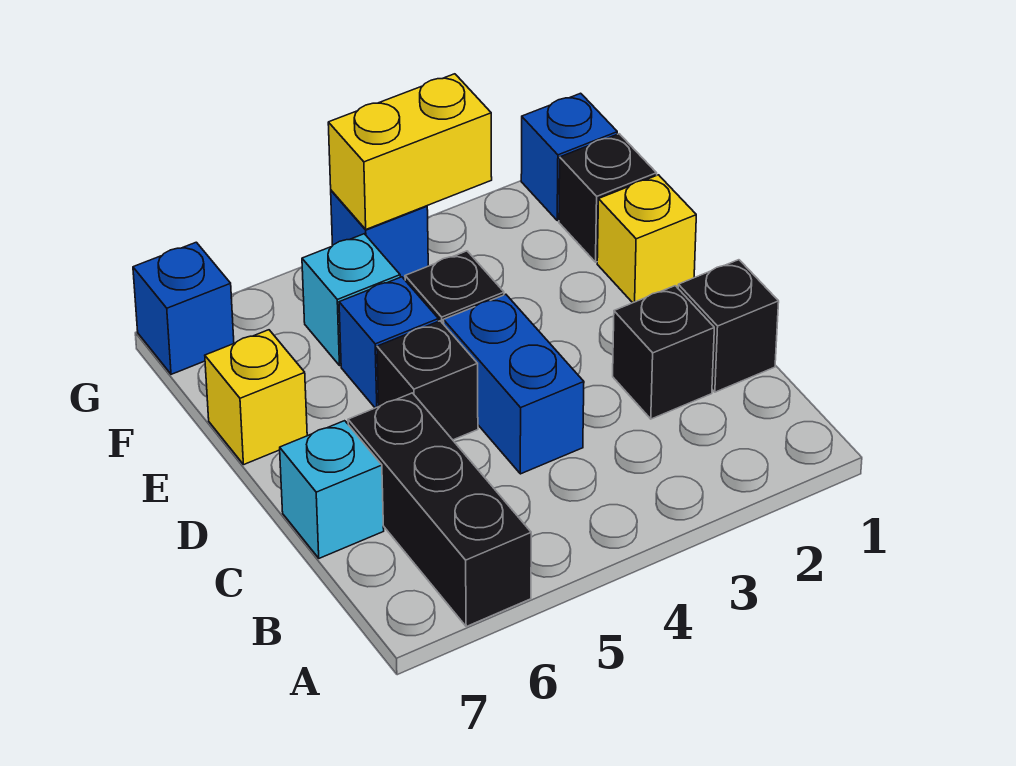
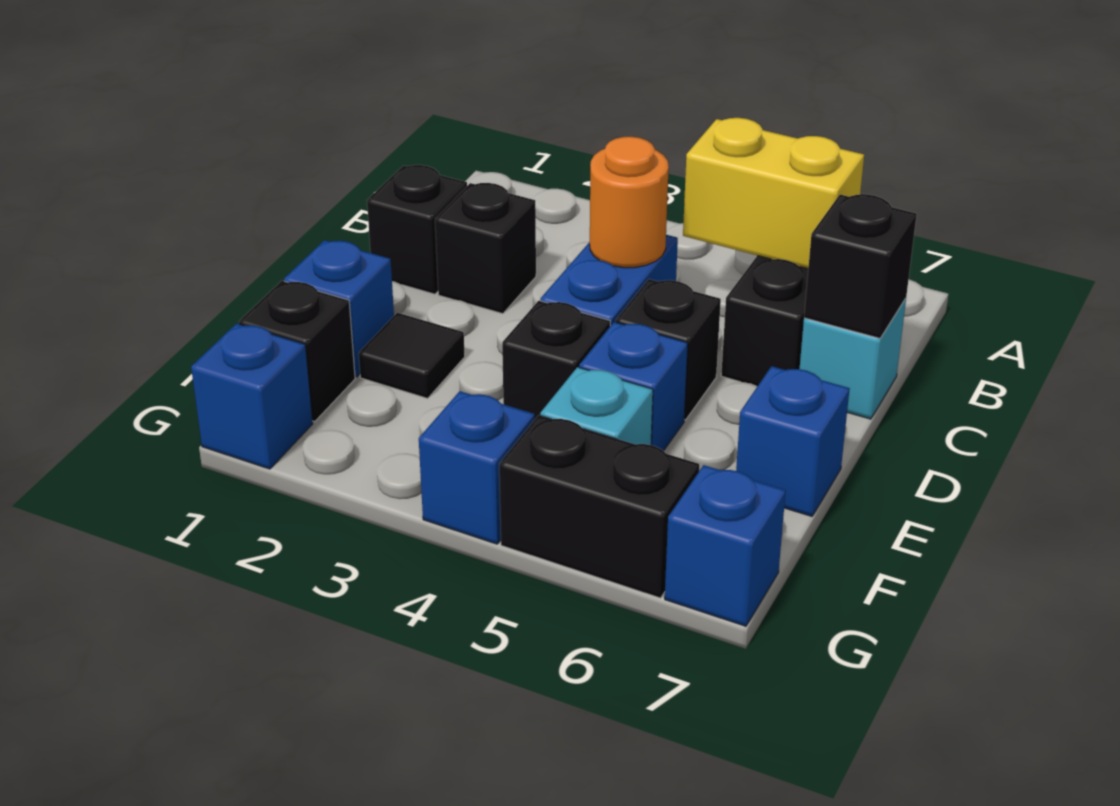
none -> orange 1x1 round brick [590,137,669,268]
none -> black 1x1 brick [804,194,917,338]
yellow 1x1 brick [597,175,696,303] -> blue 1x1 brick [284,240,394,377]
none -> black 1x1 tile [359,313,465,398]
yellow 1x1 brick [205,330,307,465] -> blue 1x1 brick [736,366,850,516]
yellow 1x2 brick [328,74,492,229] -> yellow 1x2 brick moved to [683,118,864,269]
none -> black 1x2 brick [499,415,699,598]

